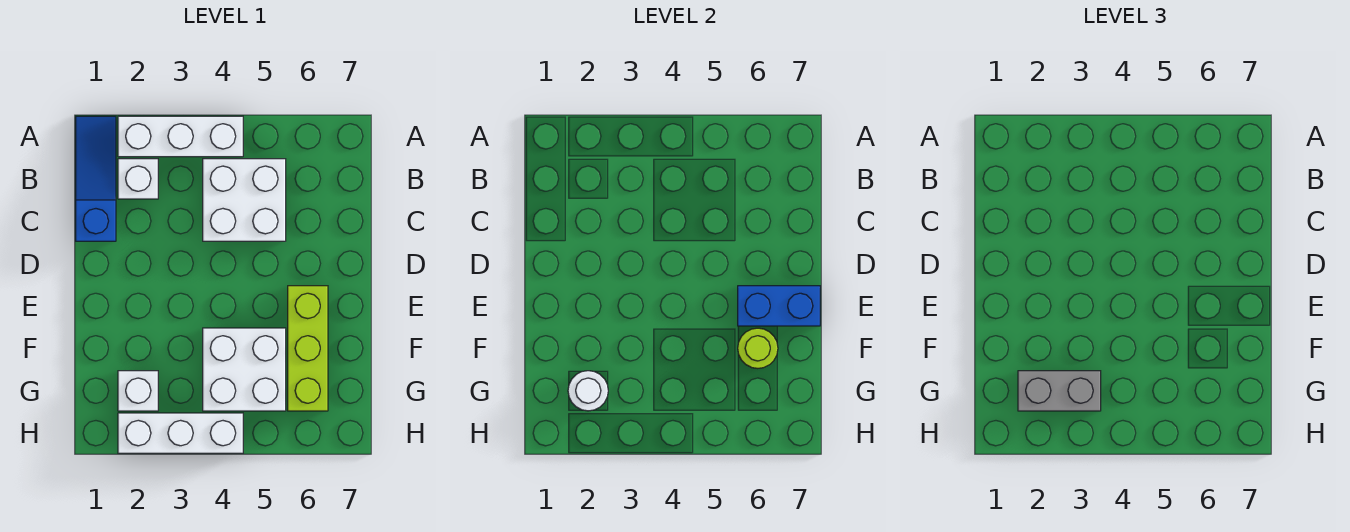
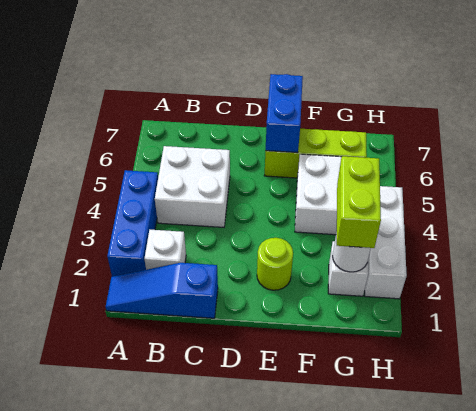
white 1x3 brick [118,116,243,157] -> blue 1x3 brick [107,170,158,277]
lime 1x1 round brick [738,328,778,368] -> lime 1x1 round brick moved to [257,238,293,290]
grey 1x2 brick [1018,371,1101,411] -> lime 1x2 brick [337,156,381,248]

